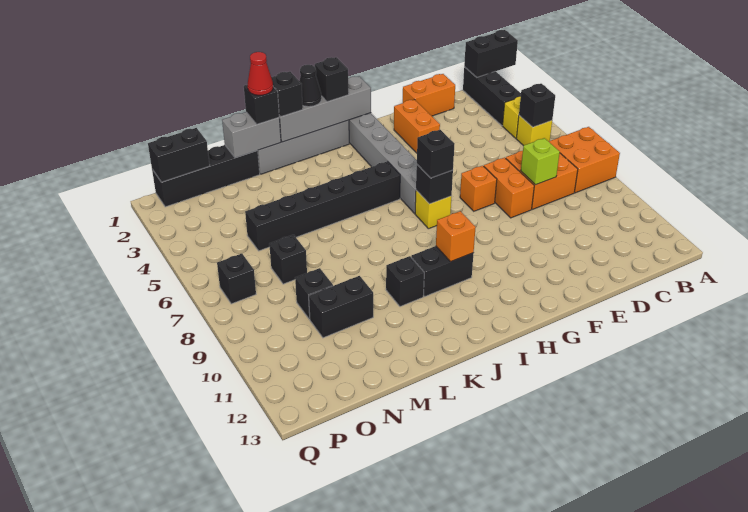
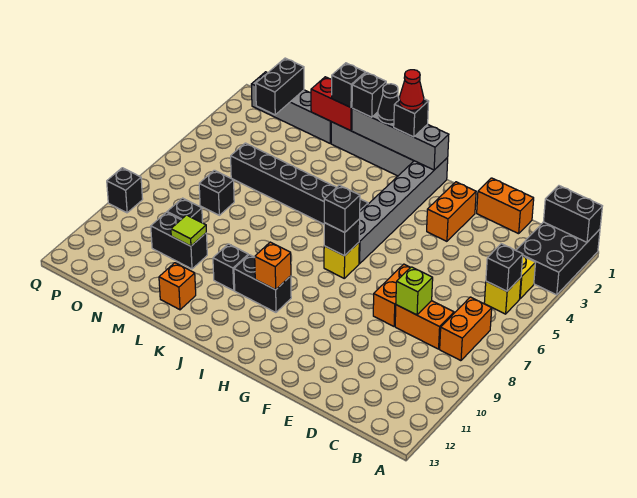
orange 2x2 brick [549,127,620,193] -> orange 1x2 brick [440,297,492,361]
black 1x3 brick [463,67,521,126] -> black 2x3 brick [516,222,600,295]
orange 2x2 brick [506,151,578,209] -> orange 1x2 brick [395,301,454,349]
orange 1x1 brick [460,166,497,211] -> orange 1x1 brick moved to [159,263,196,310]
grey 1x2 brick [222,112,281,158] -> red 1x2 brick [311,77,352,131]
red 1x1 cone [248,52,273,95] -> red 1x1 cone moved to [399,70,424,110]
black 1x4 brick [152,145,260,207] -> grey 1x4 brick [251,72,331,143]
none -> lime 1x1 tile [171,215,206,246]
black 1x2 brick [148,128,210,182] -> black 1x2 brick turned to [256,58,304,115]
black 1x1 brick [217,253,256,304] -> black 1x1 brick moved to [107,168,143,213]

